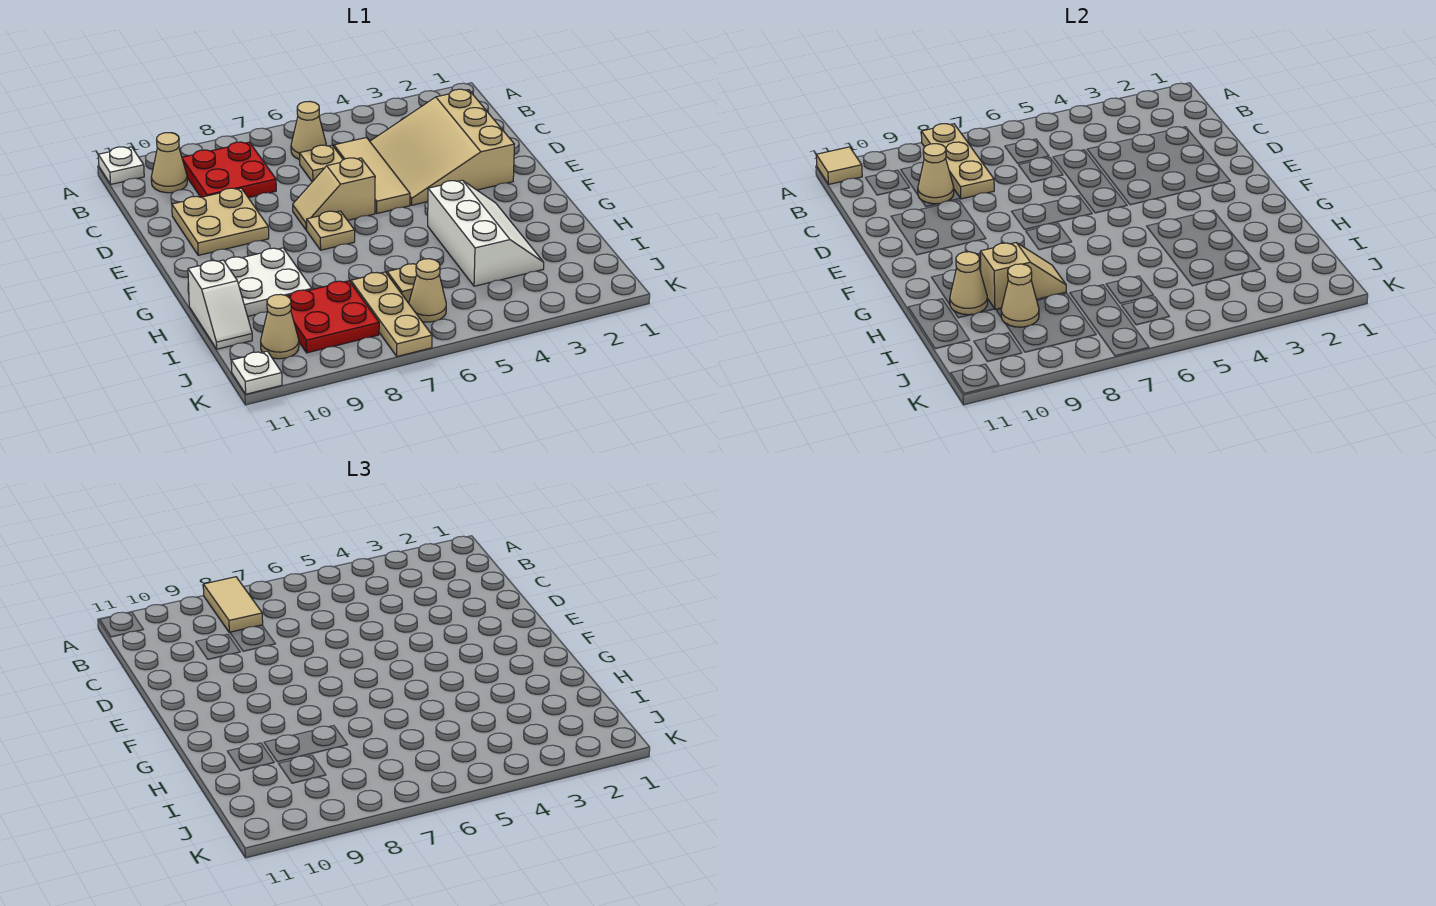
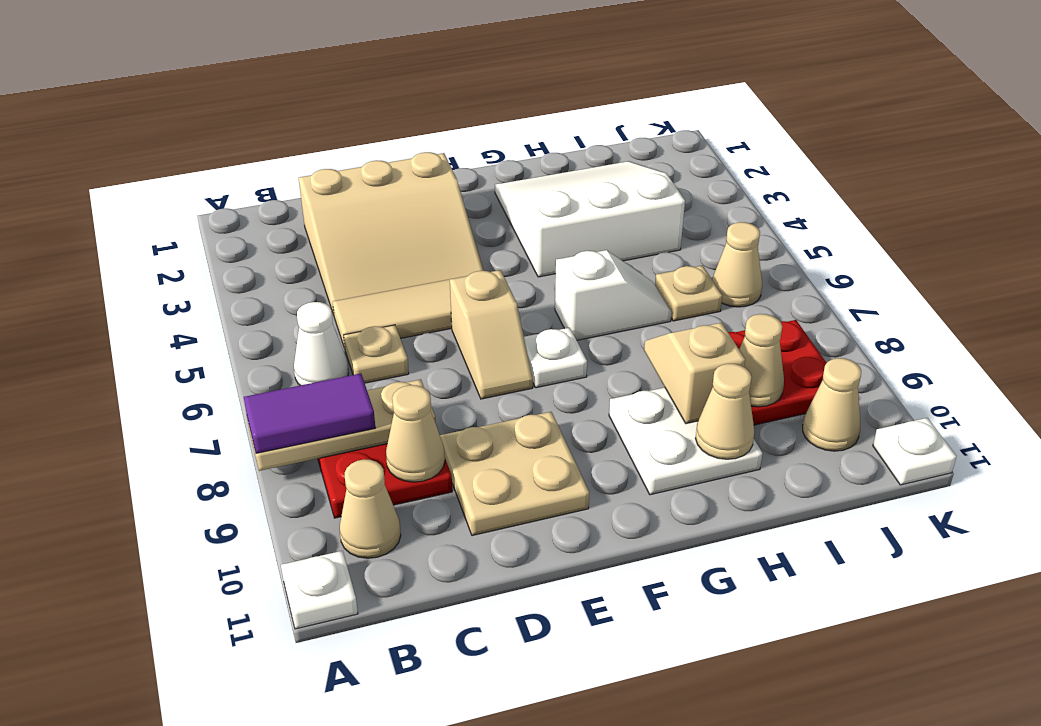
tan 1x2 tile [203,577,263,633] -> purple 1x2 tile [244,373,375,453]
tan 1x1 tile [816,147,862,184] -> none
tan 1x1 cone [291,101,326,160] -> white 1x1 cone [294,302,348,385]
tan 1x1 plate [307,211,355,250] -> white 1x1 plate [524,328,587,388]
white 2x3 slope [428,180,544,286] -> white 3x3 slope [495,161,685,277]
white 1x2 slope [188,260,252,349] -> white 1x2 slope moved to [555,250,672,340]
tan 1x3 plate [351,272,432,356] -> none

